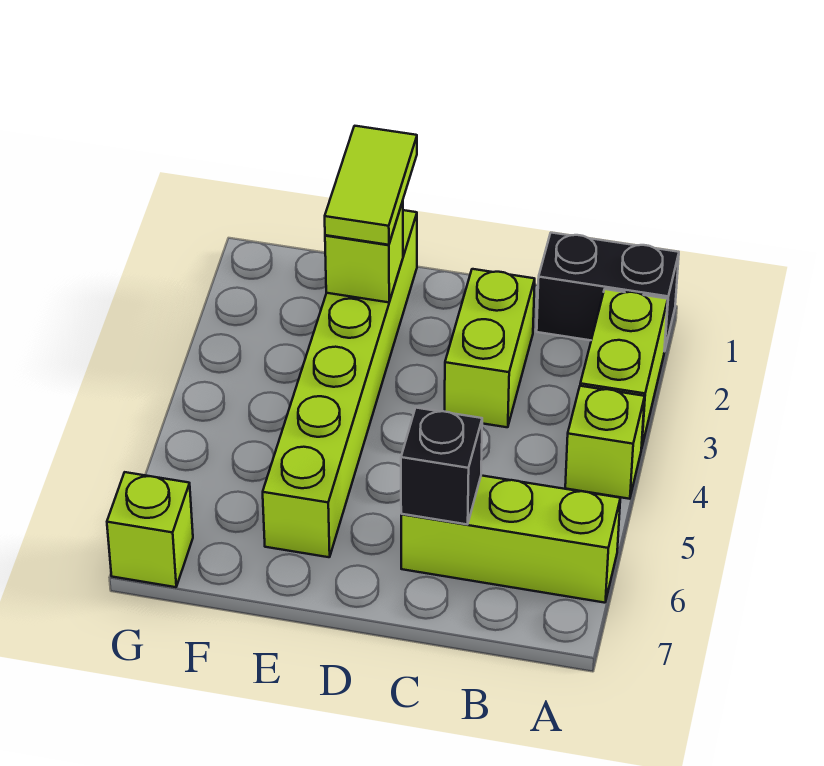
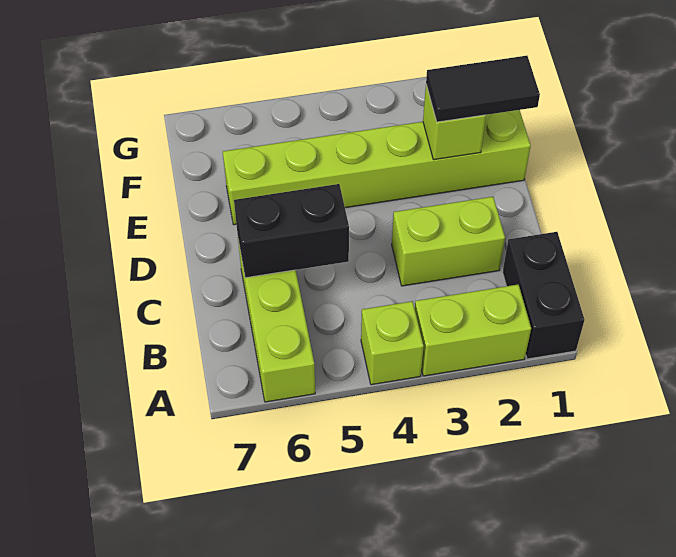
black 1x1 brick [401,408,482,524] -> black 1x2 brick [234,184,349,278]
lime 1x2 tile [325,126,417,245] -> black 1x2 tile [426,56,540,122]
lime 1x1 brick [107,472,193,587] -> none

